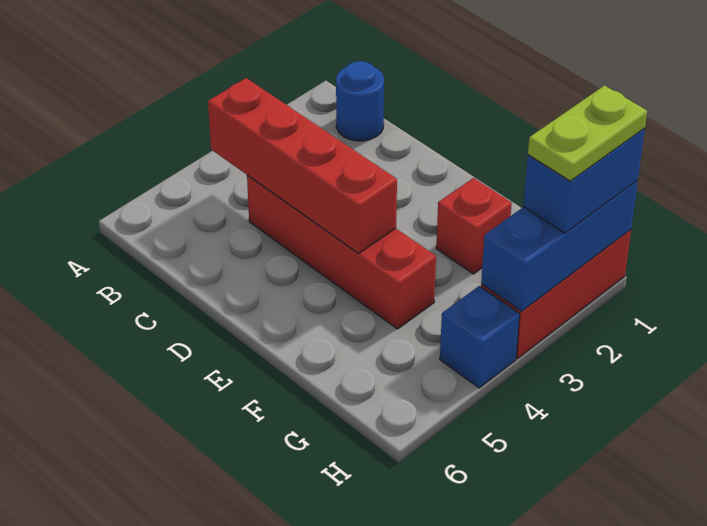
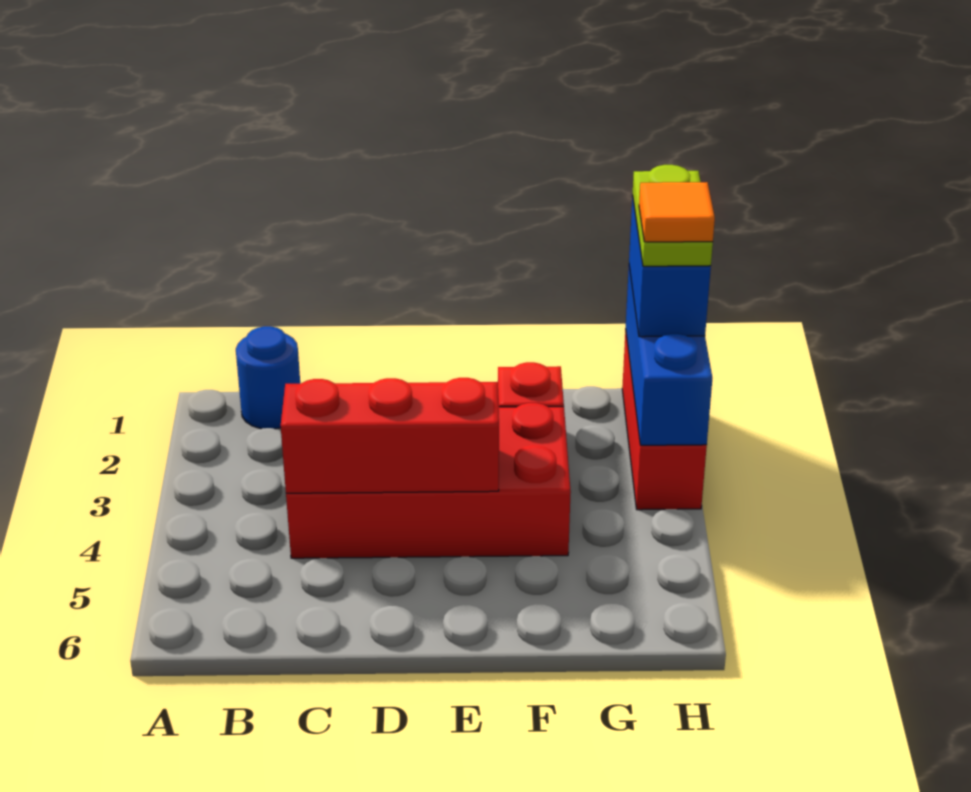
red 1x4 brick [208,78,397,253] -> red 1x3 brick [281,378,499,493]
red 1x4 brick [247,175,436,329] -> red 2x4 brick [286,403,571,558]
none -> orange 1x1 tile [639,182,715,242]
blue 1x1 brick [440,286,520,388] -> none

